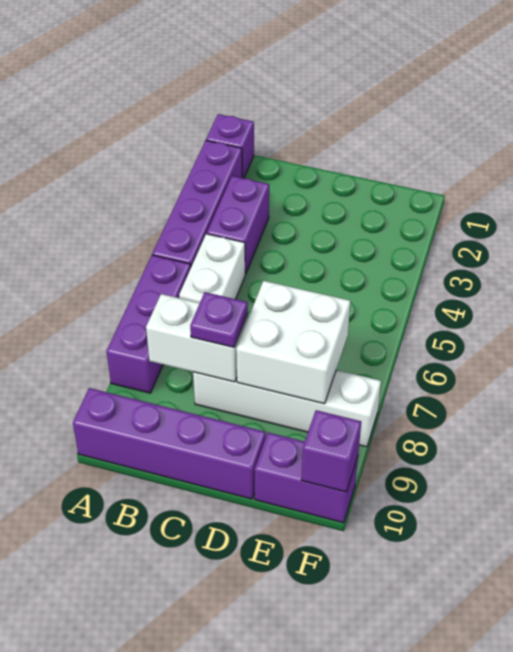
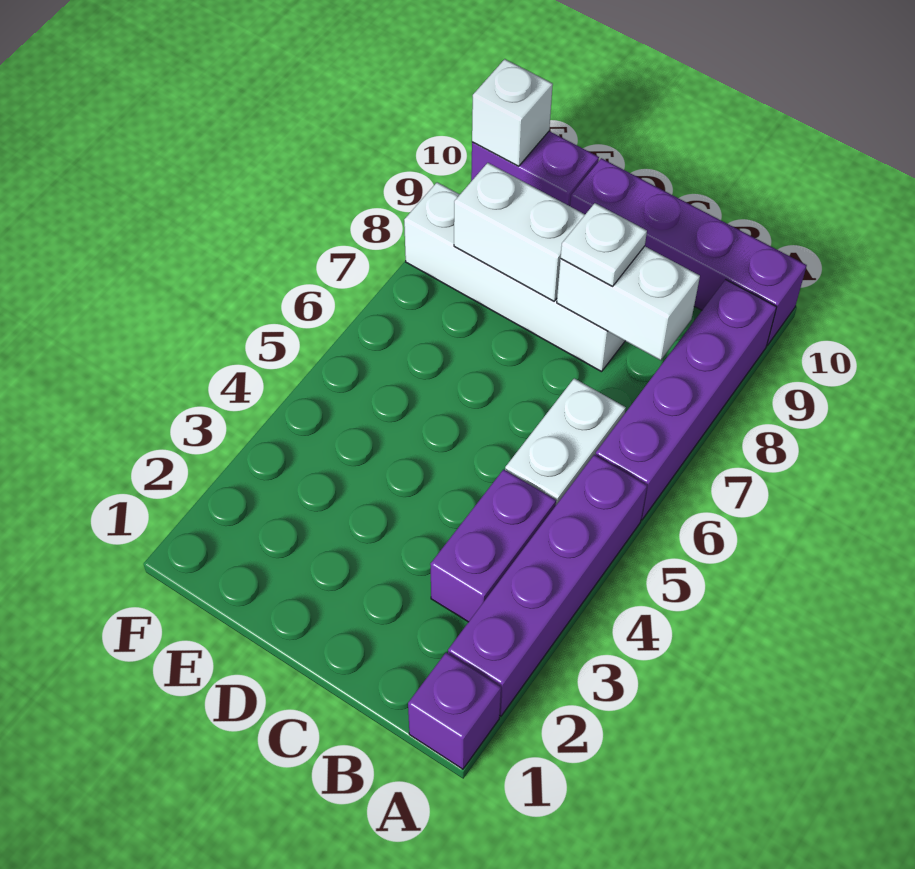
purple 1x3 brick [106,255,191,393] -> purple 1x4 brick [596,280,777,520]
purple 1x1 plate [190,292,248,347] -> white 1x1 plate [561,203,647,286]
white 2x2 brick [236,281,350,404] -> white 1x2 brick [454,163,585,301]
purple 1x1 brick [301,410,361,492] -> white 1x1 brick [472,59,553,166]

